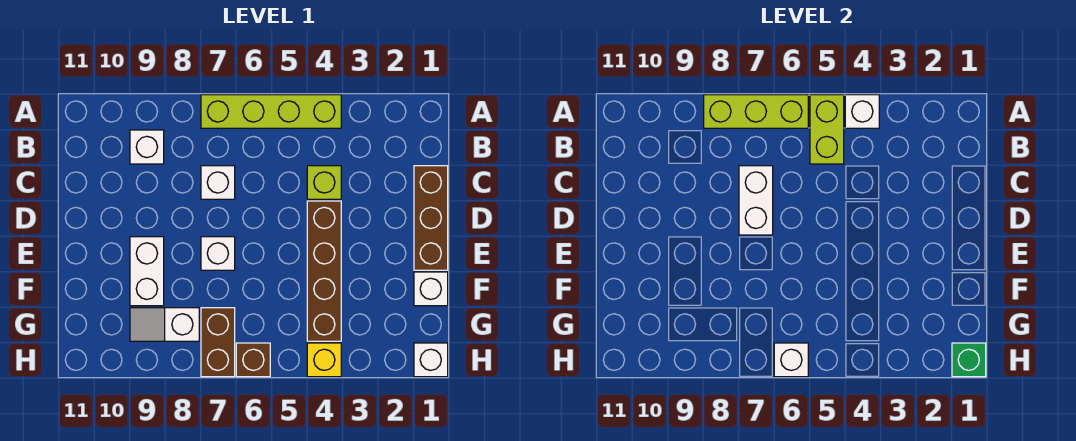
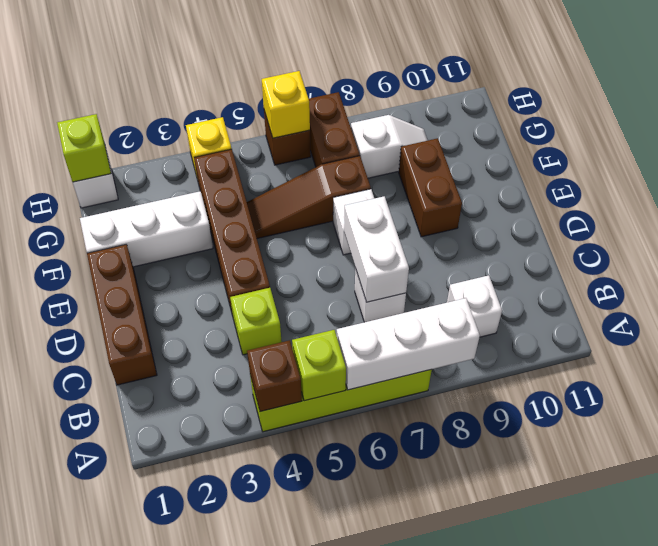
white 1x1 brick [845,95,879,128] -> brown 1x1 brick [247,340,302,412]
lime 1x2 brick [810,95,844,164] -> lime 1x1 brick [292,330,346,401]
lime 1x3 brick [704,95,808,128] -> white 1x3 brick [337,298,480,390]
white 1x2 brick [130,237,164,306] -> brown 1x2 brick [399,138,462,237]
white 1x1 brick [414,272,448,306] -> white 1x3 brick [80,191,213,267]
none -> brown 1x3 slope [247,156,371,239]
green 1x1 brick [952,343,986,377] -> lime 1x1 brick [57,114,111,182]
white 1x1 brick [774,343,808,377] -> yellow 1x1 brick [262,71,310,138]

